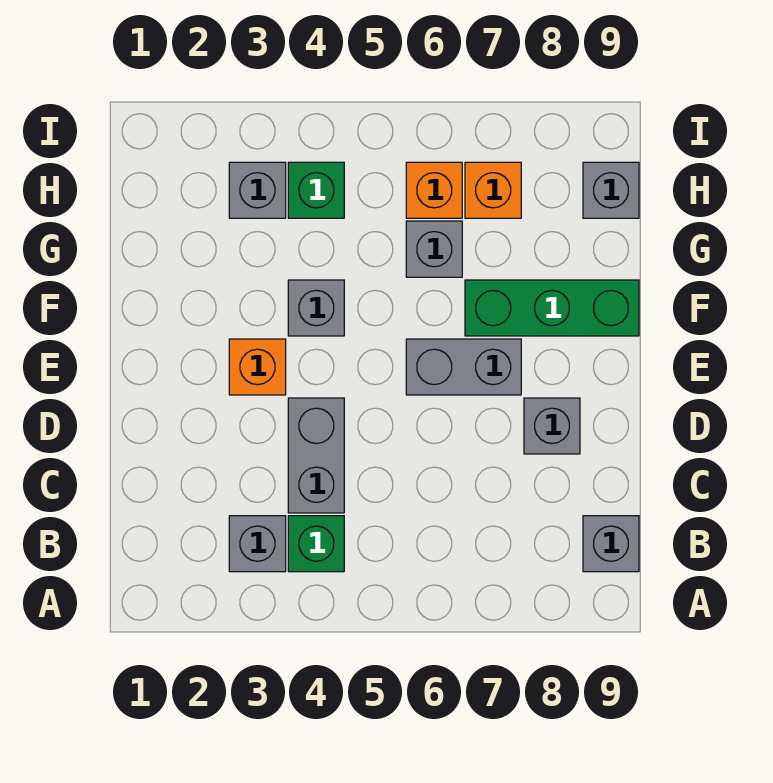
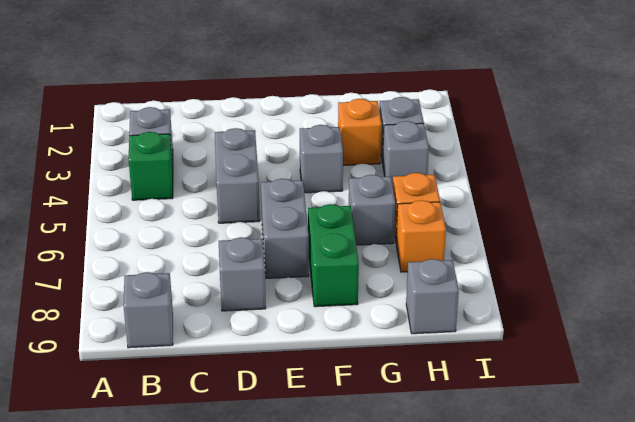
grey 1x2 brick [288,398,344,513] -> grey 1x2 brick turned to [215,128,260,223]
orange 1x1 brick [229,339,286,395] -> orange 1x1 brick moved to [338,99,382,165]
green 1x3 brick [465,280,639,336] -> green 1x2 brick [308,204,359,307]
green 1x1 brick [288,162,344,218] -> grey 1x1 brick [383,121,429,185]

